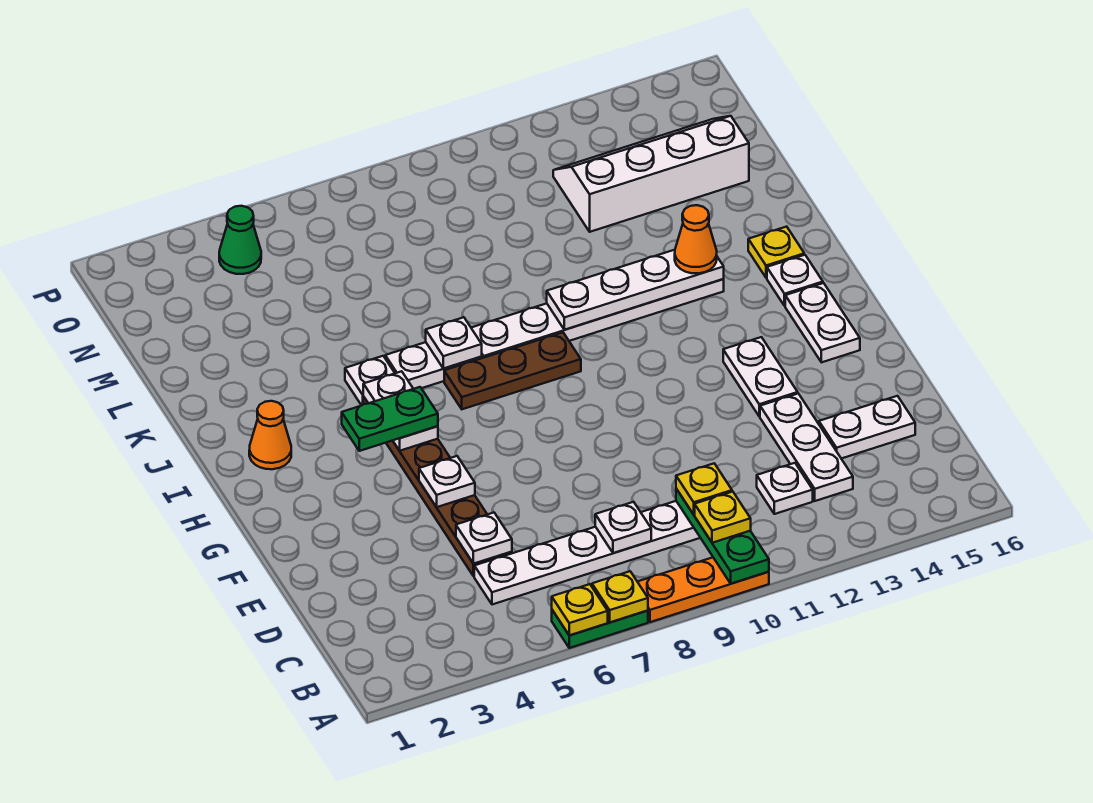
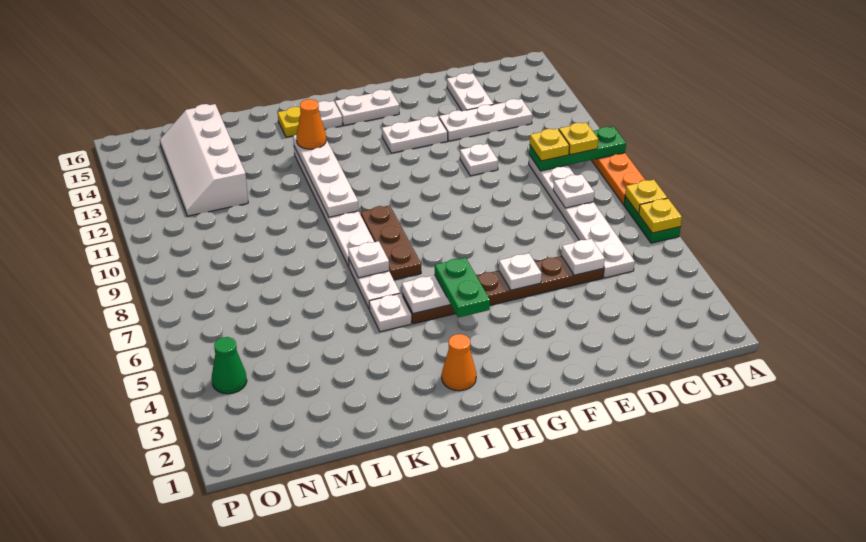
white 1x1 plate [757,463,813,514] -> white 1x1 plate moved to [460,144,498,176]

